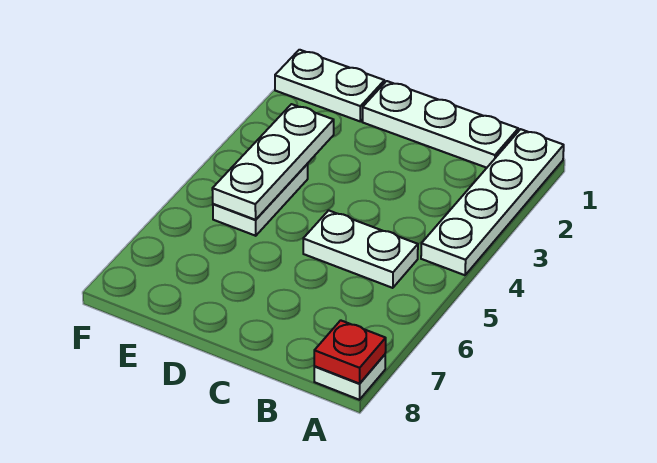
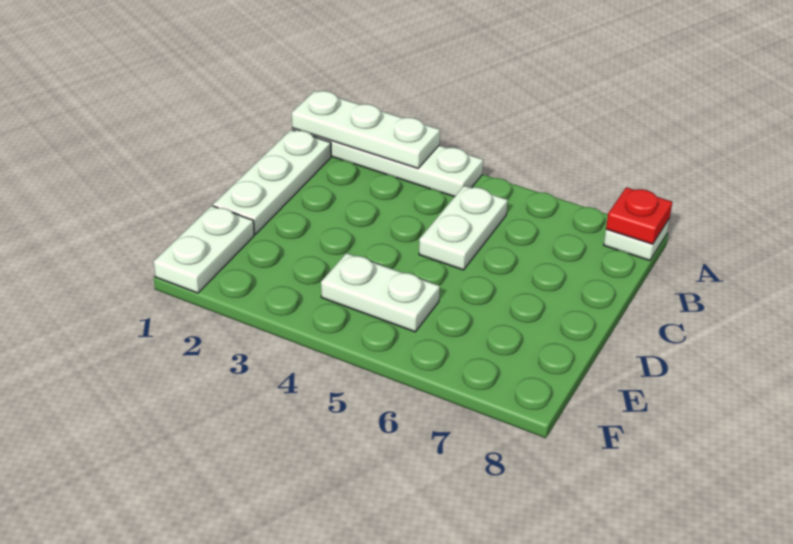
white 1x3 plate [212,104,334,220] -> white 1x3 plate moved to [292,91,440,168]

